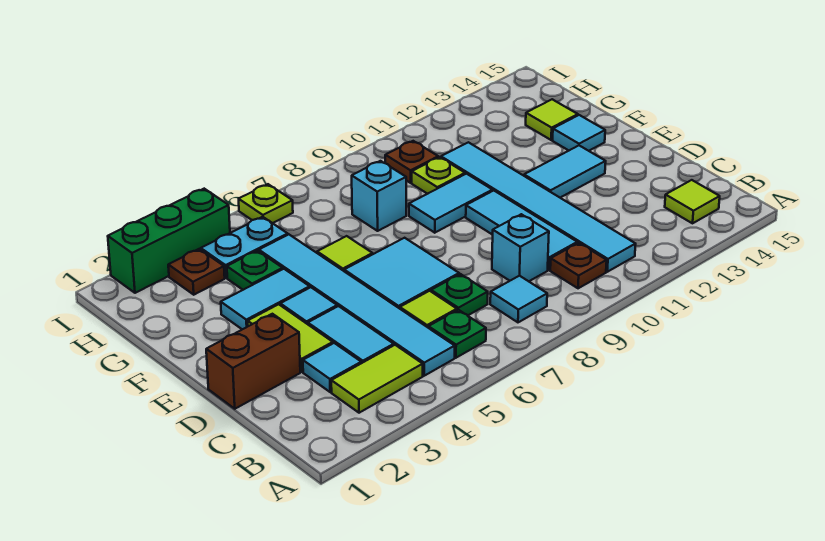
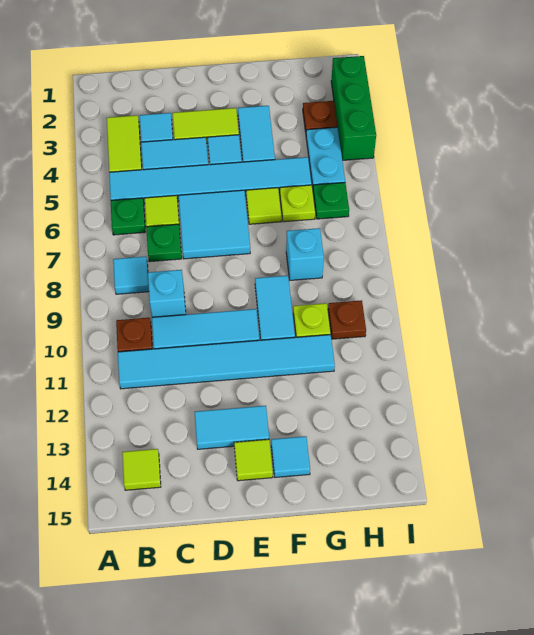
brown 1x2 brick [206,314,300,409] -> none
cyan 1x2 tile [524,146,606,198] -> cyan 1x2 tile turned to [195,406,269,449]
green 1x1 plate [227,251,283,290] -> green 1x1 plate moved to [313,183,349,219]
lime 1x1 tile [526,99,578,140] -> lime 1x1 tile moved to [234,439,273,481]
lime 1x1 plate [239,184,293,223] -> lime 1x1 plate moved to [280,185,315,222]

